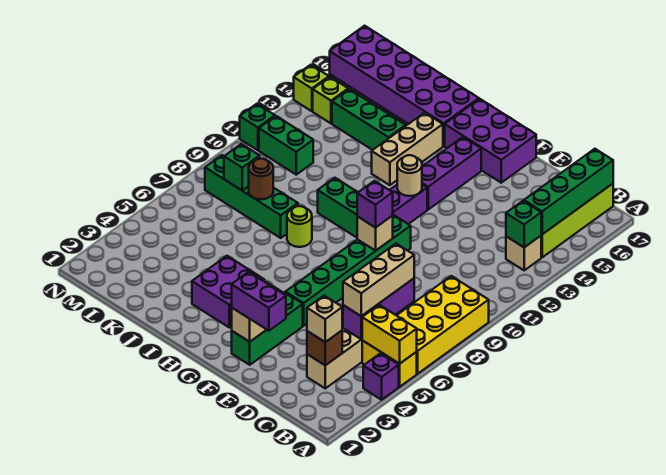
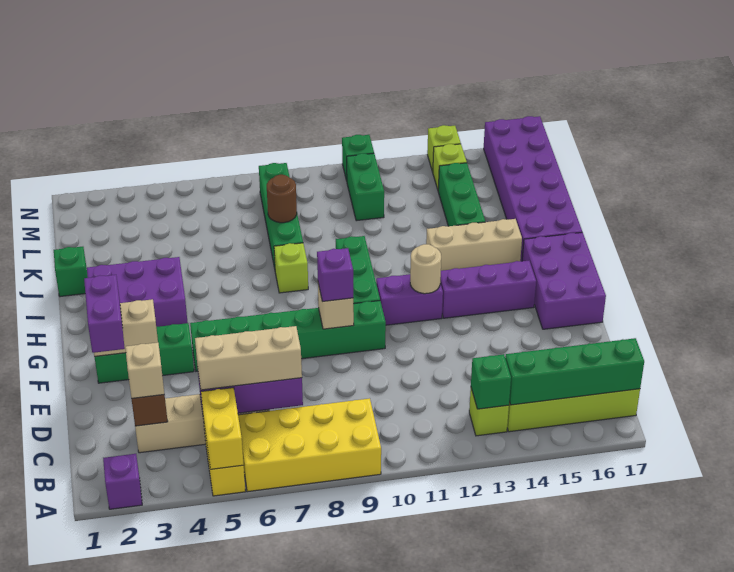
purple 1x1 brick [363,353,399,400] -> purple 1x1 brick moved to [103,454,142,509]
tan 1x1 brick [506,236,541,270] -> lime 1x1 brick [469,388,509,436]
purple 2x2 brick [192,256,264,327] -> purple 2x3 brick [87,257,188,327]
lime 1x1 round brick [287,206,312,247] -> lime 1x1 brick [274,243,308,293]
green 1x1 brick [224,144,260,191] -> green 1x1 brick moved to [54,247,88,297]

